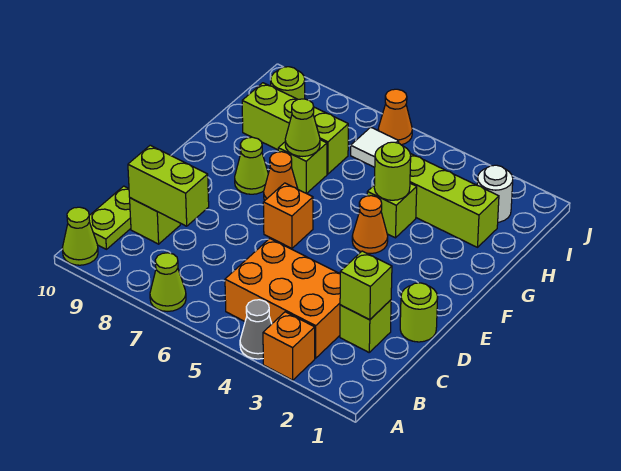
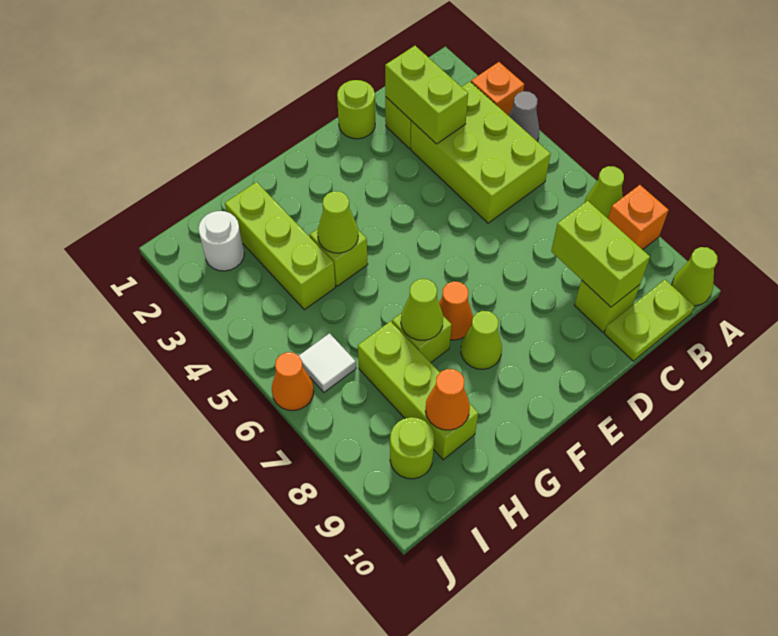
orange 2x3 brick [225,239,340,358] -> lime 2x3 brick [411,82,551,223]
lime 1x1 brick [340,251,392,320] -> lime 1x2 brick [385,46,468,144]
orange 1x1 brick [263,183,313,248] -> orange 1x1 brick moved to [608,185,669,250]
orange 1x1 cone [352,196,388,253] -> orange 1x1 cone moved to [425,369,470,430]
lime 1x1 round brick [374,142,411,200] -> lime 1x1 cone [317,191,358,253]

